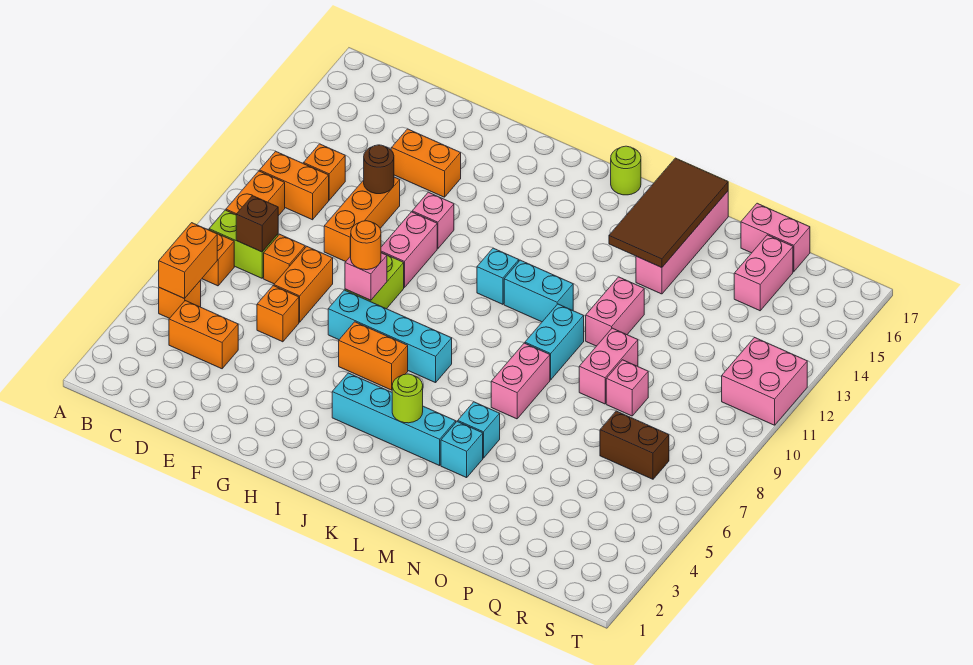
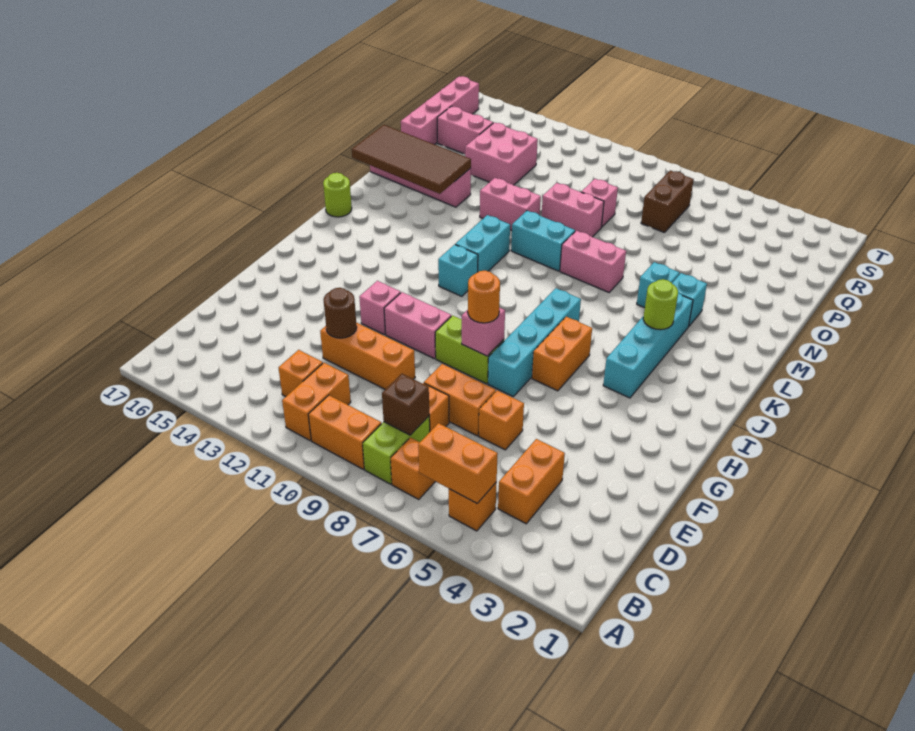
orange 1x2 brick [391,129,461,197] -> none
pink 1x2 brick [741,203,810,272] -> pink 1x4 brick [401,76,479,145]
pink 2x2 brick [722,337,807,425] -> pink 2x2 brick moved to [465,123,538,185]

